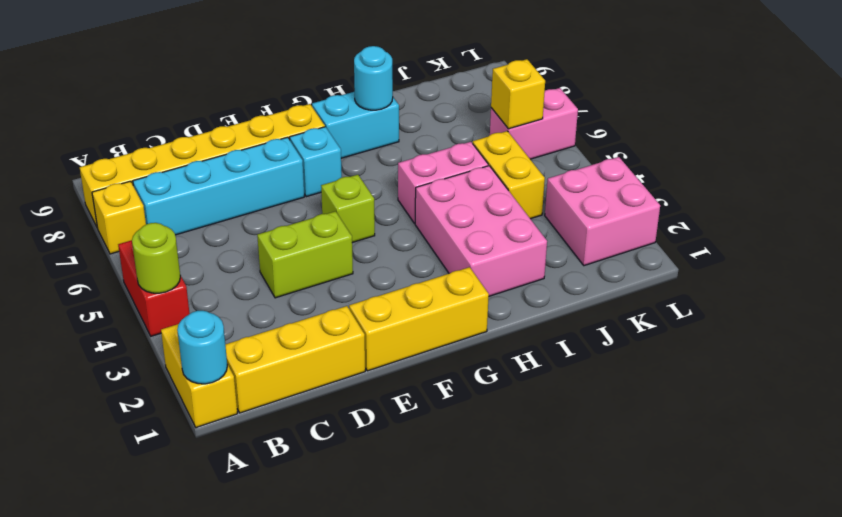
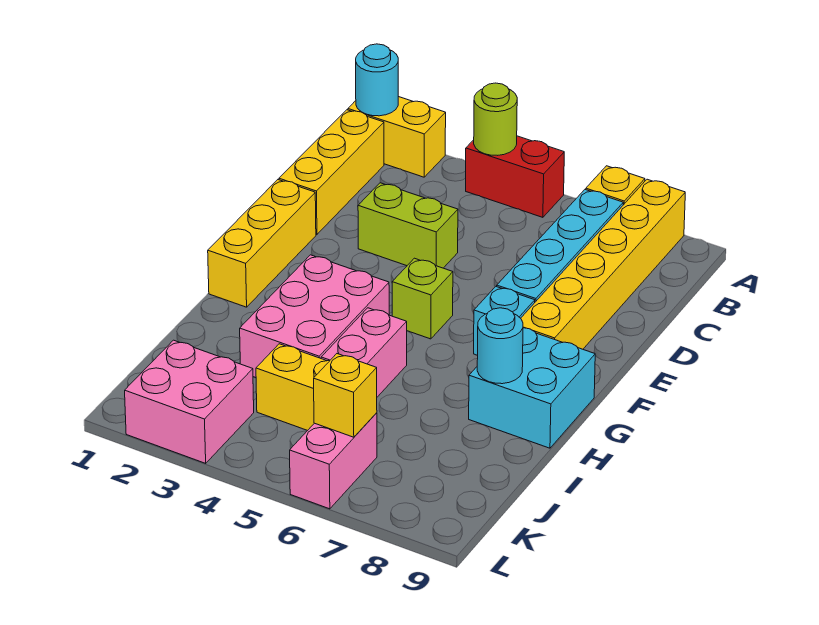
lime 1x2 brick [257,211,353,298] -> lime 1x2 brick turned to [358,183,458,268]
cyan 1x2 brick [312,92,399,158] -> cyan 2x2 brick [469,328,595,448]
pink 2x3 brick [415,166,547,296] -> pink 2x3 brick turned to [240,255,389,378]

